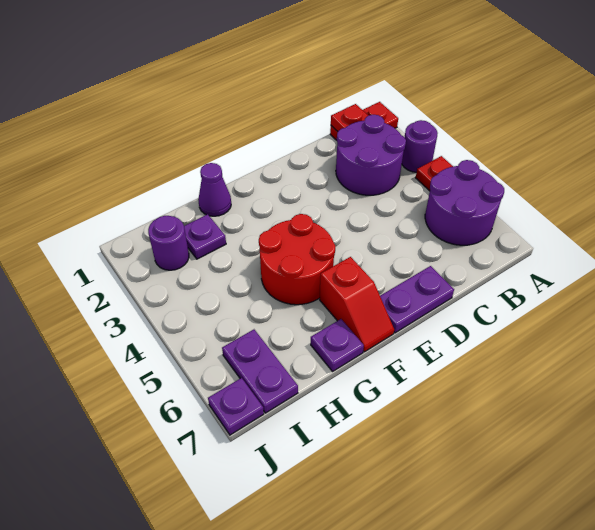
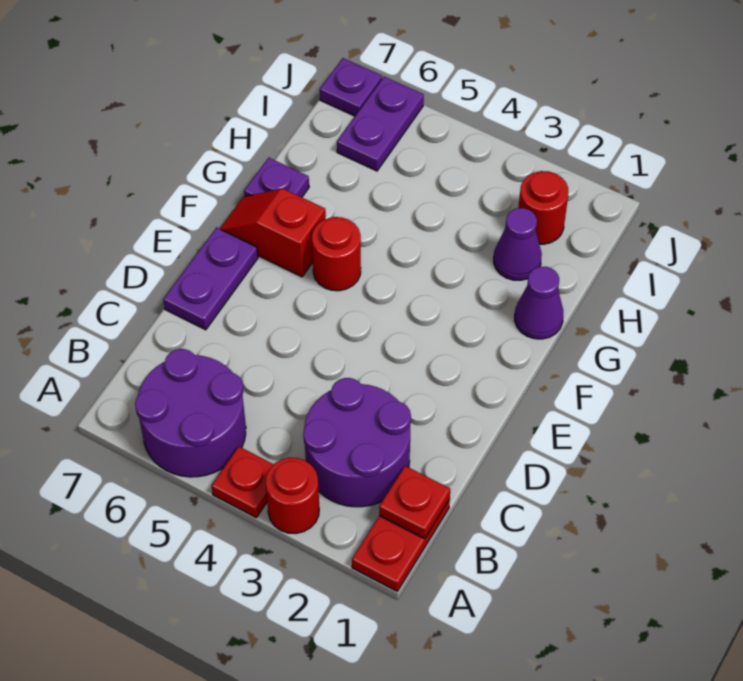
purple 1x1 round brick [402,120,438,172] -> red 1x1 round brick [266,458,319,533]
red 2x2 round brick [259,214,335,305] -> red 1x1 round brick [312,217,361,291]
purple 1x1 plate [184,214,226,259] -> purple 1x1 cone [494,208,542,280]
purple 1x1 round brick [148,216,189,270] -> red 1x1 round brick [518,171,568,244]
purple 1x2 plate [222,330,298,413] -> purple 1x2 plate turned to [337,77,424,171]

